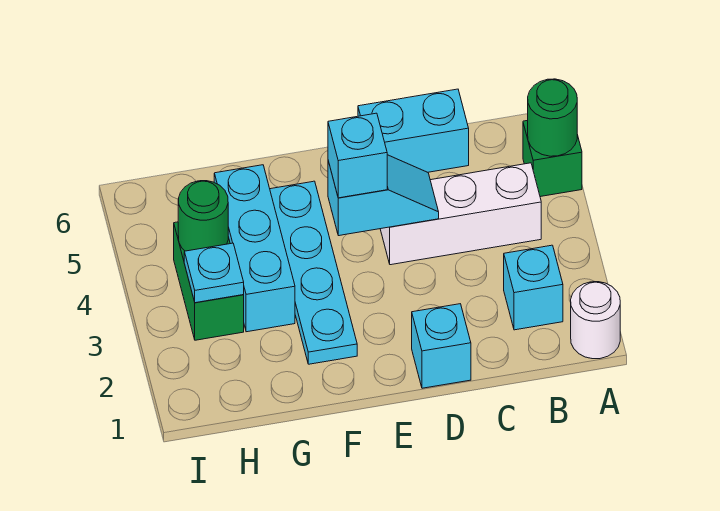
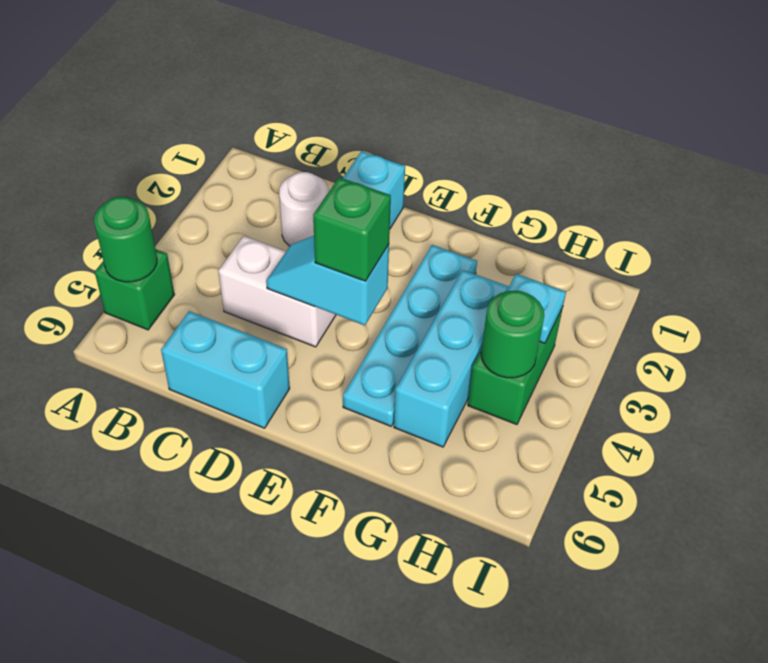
white 1x1 round brick [571,282,620,359] -> white 1x1 round brick moved to [279,172,328,246]
cyan 1x1 brick [504,245,563,330] -> none
white 1x3 brick [380,163,541,265] -> white 1x2 brick [218,236,336,347]
cyan 1x1 brick [328,113,387,198] -> green 1x1 brick [313,177,391,281]

